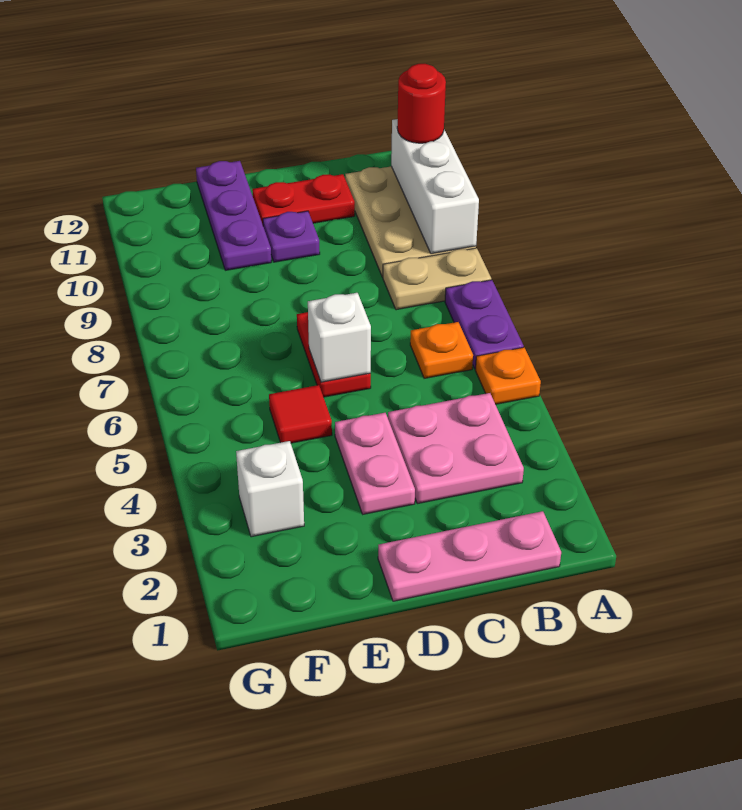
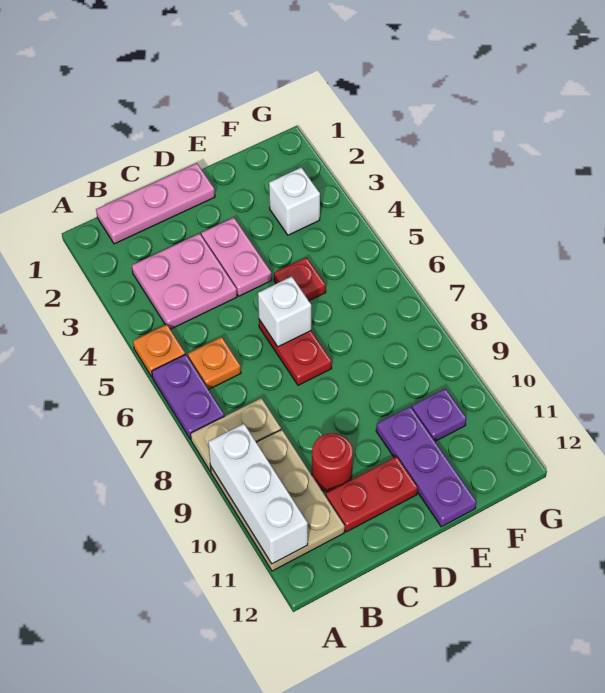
red 1x1 round brick [397,64,446,143] -> red 1x1 round brick moved to [312,433,353,492]
purple 1x1 plate [263,211,320,262] -> purple 1x1 plate moved to [412,388,467,441]
red 1x1 tile [269,385,332,443] -> red 1x1 plate [274,257,326,301]

